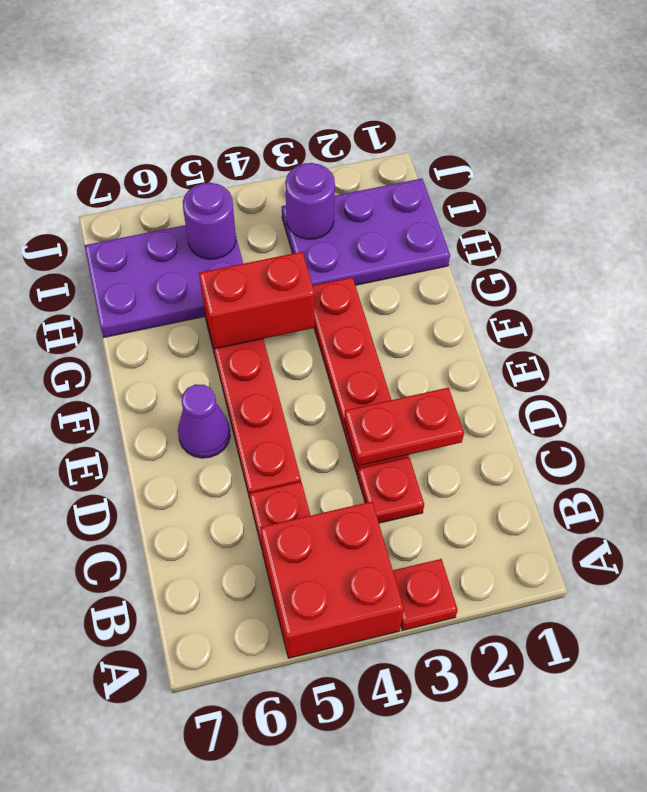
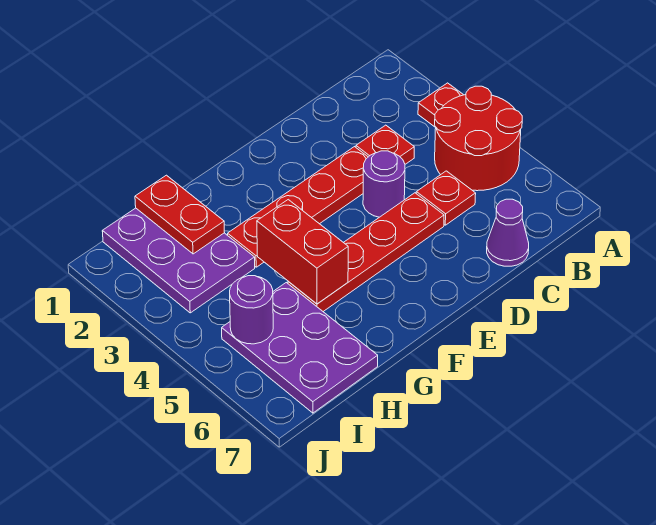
red 2x2 brick [260,502,404,658] -> red 2x2 round brick [435,86,522,191]
red 1x2 plate [344,388,464,466] -> red 1x2 plate moved to [135,175,224,254]
purple 1x1 cone [178,384,230,458] -> purple 1x1 cone moved to [487,199,529,266]
purple 1x1 round brick [285,163,335,239] -> purple 1x1 round brick moved to [363,151,405,217]

